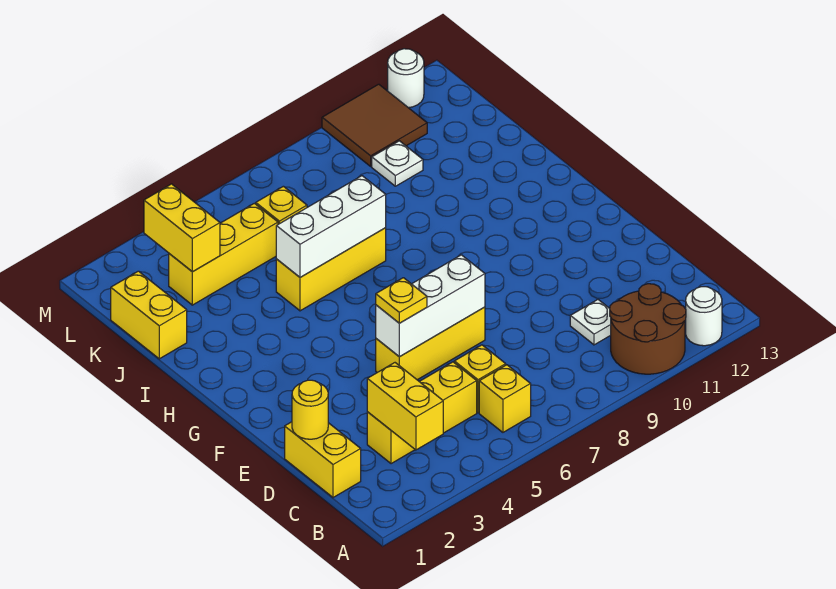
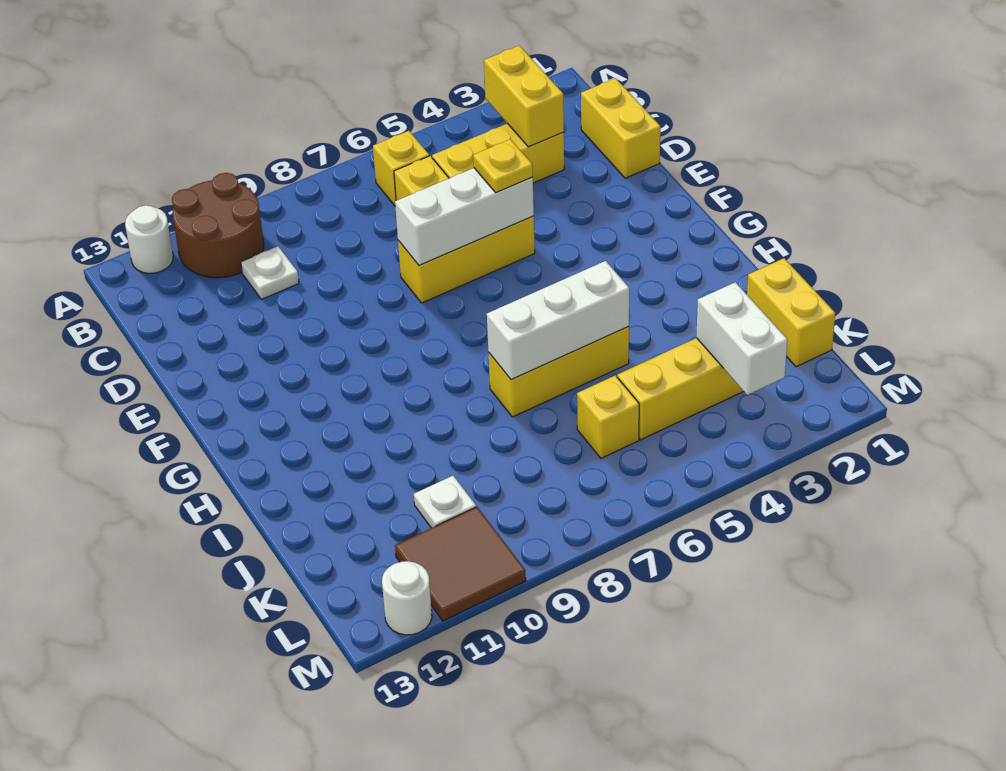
yellow 1x1 round brick [292,380,328,439] -> none
yellow 1x2 brick [144,184,220,272] -> white 1x2 brick [696,282,787,395]

